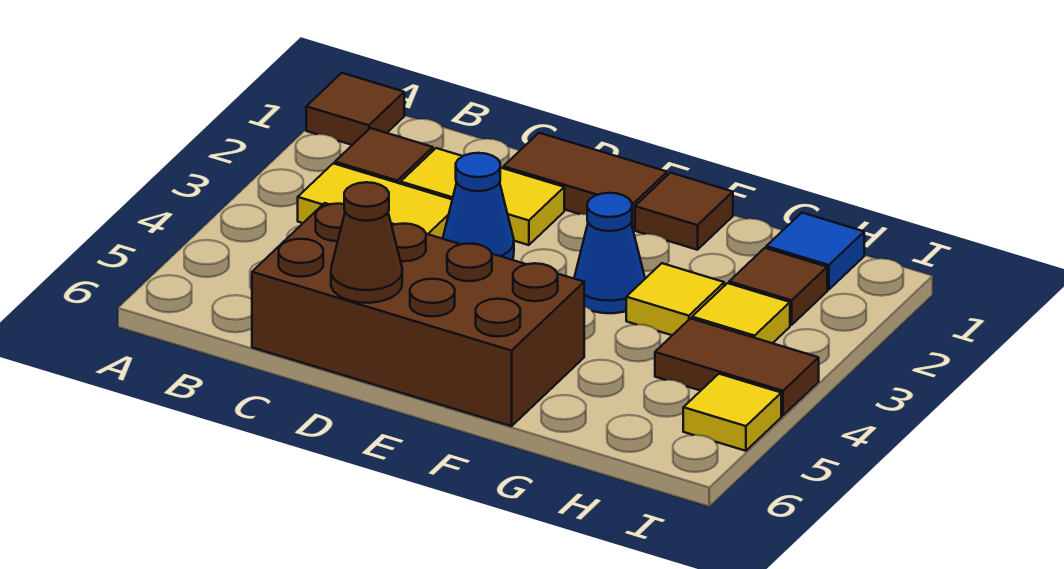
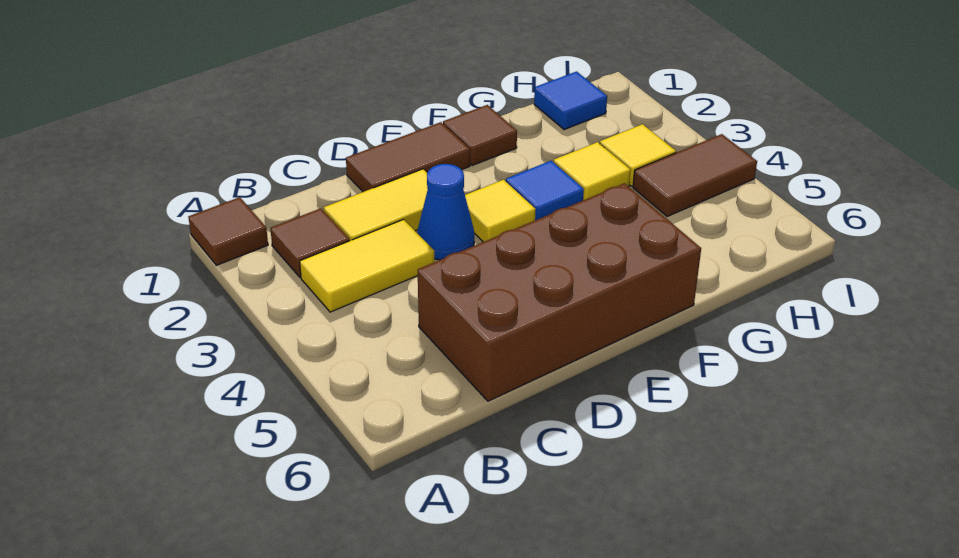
brown 1x1 cone [331,182,402,303] -> none
blue 1x1 cone [574,193,645,313] -> blue 1x1 tile [506,161,584,220]
brown 1x1 tile [729,248,827,325] -> none
yellow 1x1 tile [683,374,781,451] -> yellow 1x1 tile moved to [465,180,536,242]

